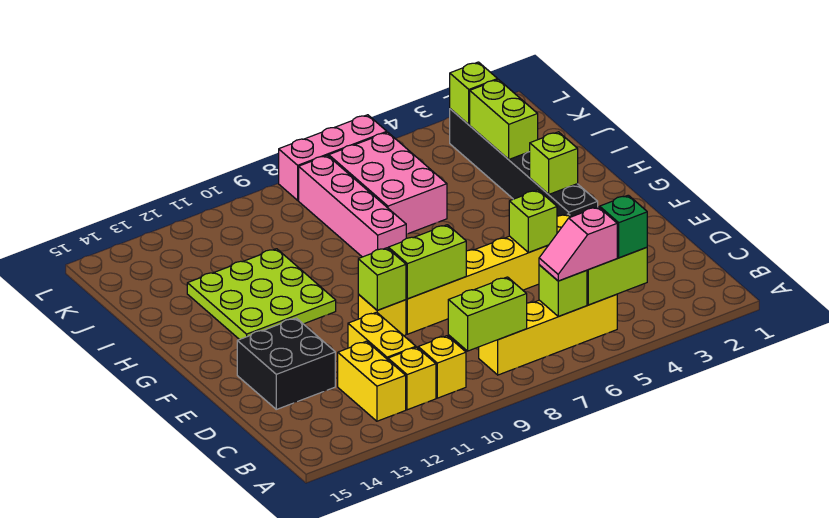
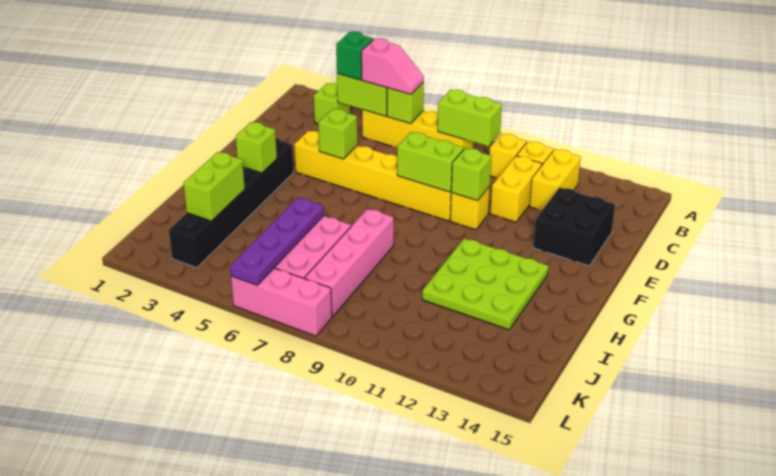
none -> purple 1x4 plate [230,198,324,285]
lime 1x1 brick [450,62,498,125] -> lime 1x1 brick moved to [314,83,350,124]

